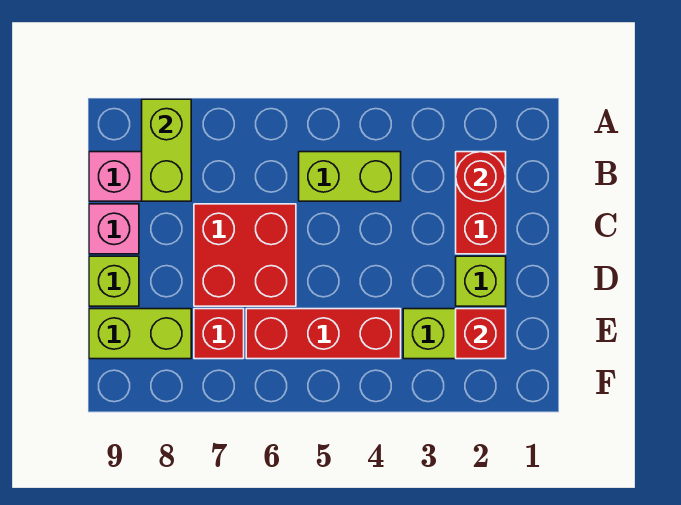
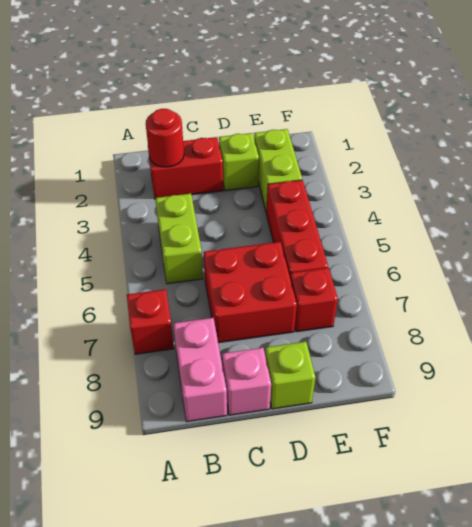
lime 1x2 brick [142,99,191,201] -> none
red 1x1 brick [456,309,506,359] -> red 1x1 brick moved to [127,289,174,354]
lime 1x2 brick [89,309,191,359] -> none

